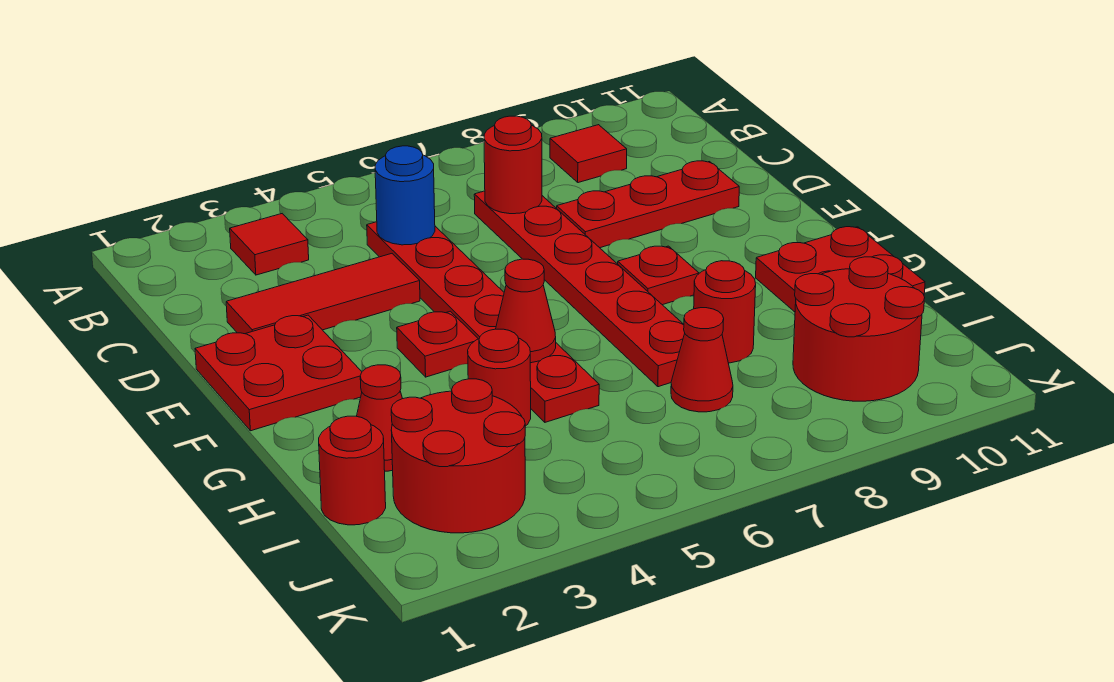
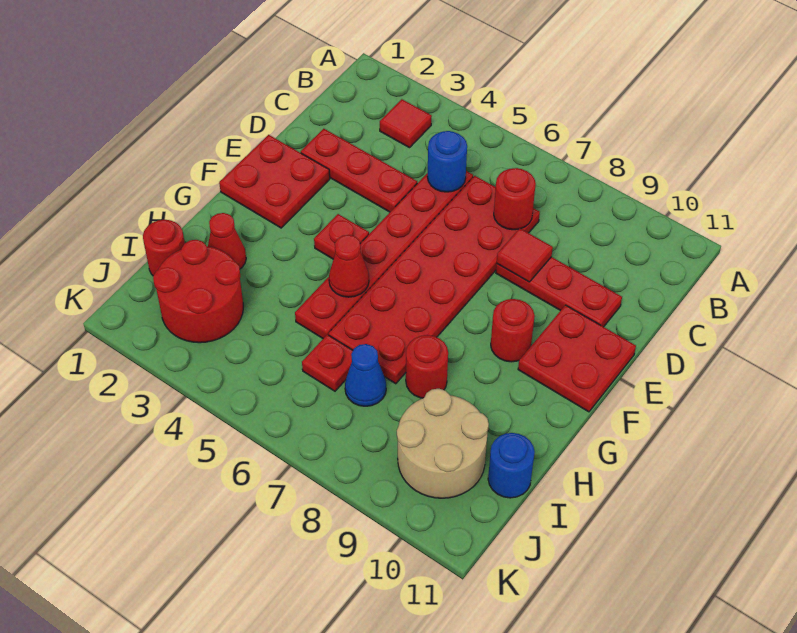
red 1x1 tile [550,125,627,183] -> red 1x1 tile moved to [497,228,553,282]
red 1x6 plate [474,191,685,387] -> red 2x6 plate [329,176,540,384]
red 1x3 tile [226,254,420,334] -> red 1x3 plate [301,129,417,212]
red 1x1 plate [618,246,699,305] -> red 1x1 plate moved to [302,335,353,391]
red 2x2 plate [756,227,925,312] -> red 2x2 plate moved to [518,305,636,412]
red 1x1 round brick [468,329,531,426] -> red 1x1 round brick moved to [491,299,535,362]
red 1x1 cone [671,308,733,412] -> blue 1x1 cone [345,344,386,406]
red 2x2 round brick [793,257,925,401] -> tan 2x2 round brick [397,389,489,498]
none -> blue 1x1 round brick [488,433,535,498]

